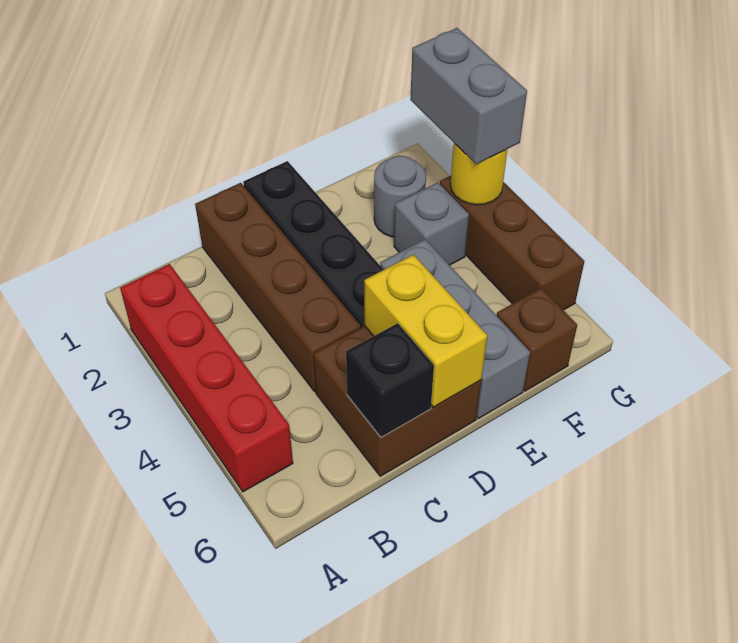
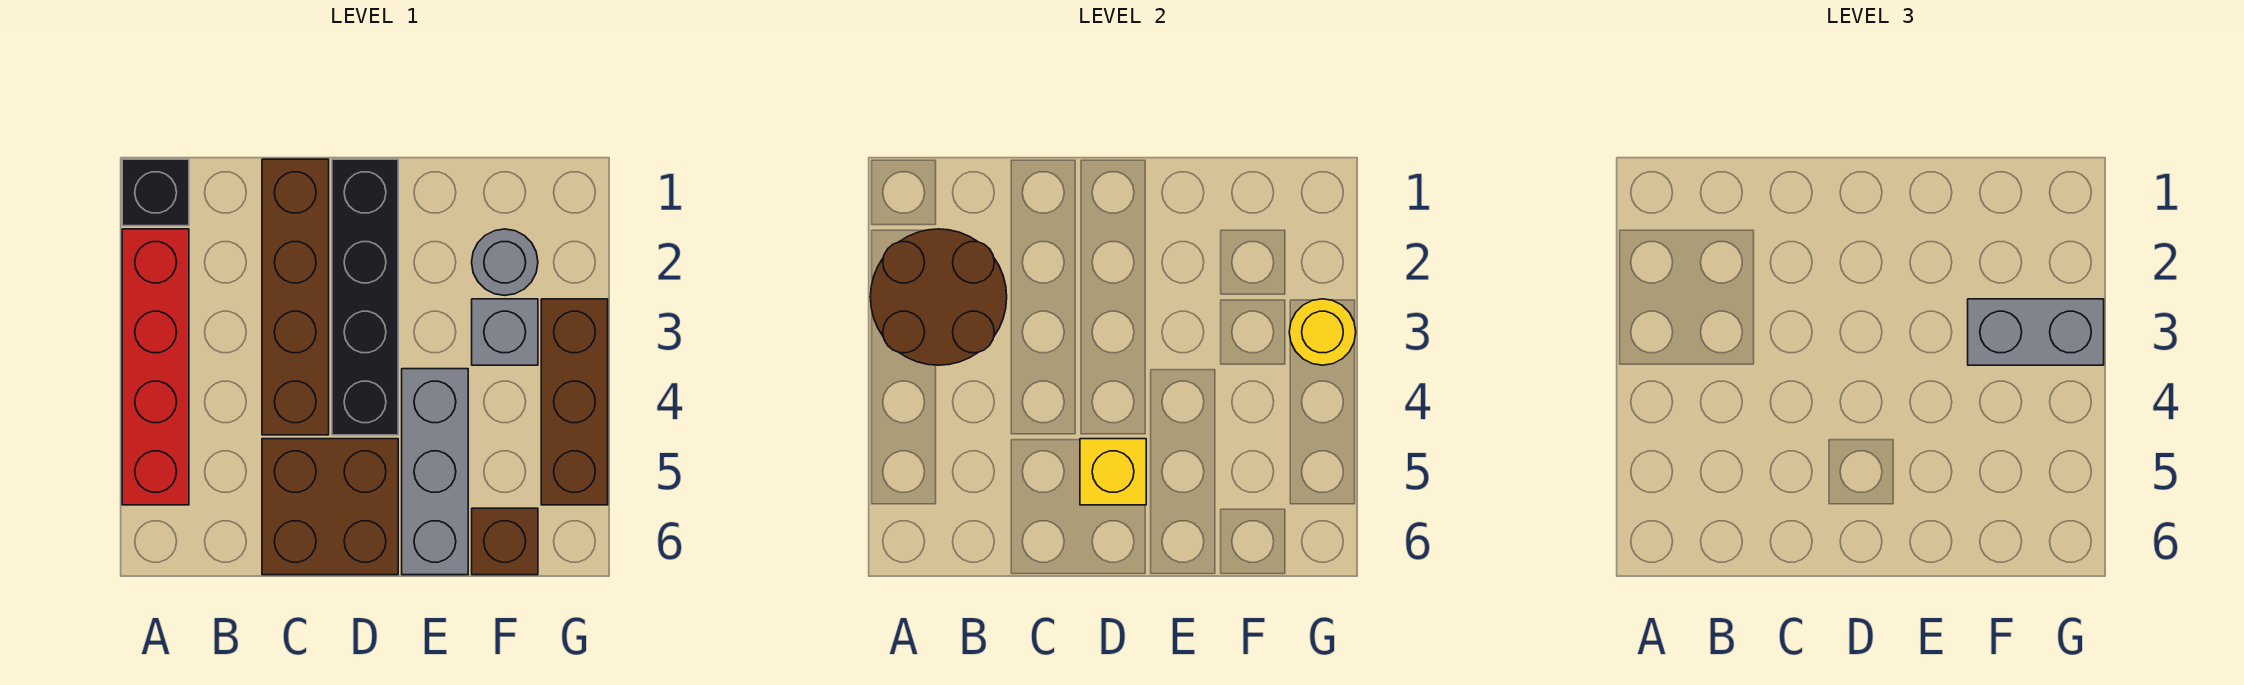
none -> brown 2x2 round brick [870,229,1007,365]
black 1x1 brick [346,323,434,437] -> black 1x1 brick moved to [122,159,189,226]
yellow 1x2 brick [364,255,487,407] -> yellow 1x1 brick [1080,439,1146,505]
grey 1x2 brick [410,28,527,164] -> grey 1x2 brick turned to [1968,299,2104,365]

